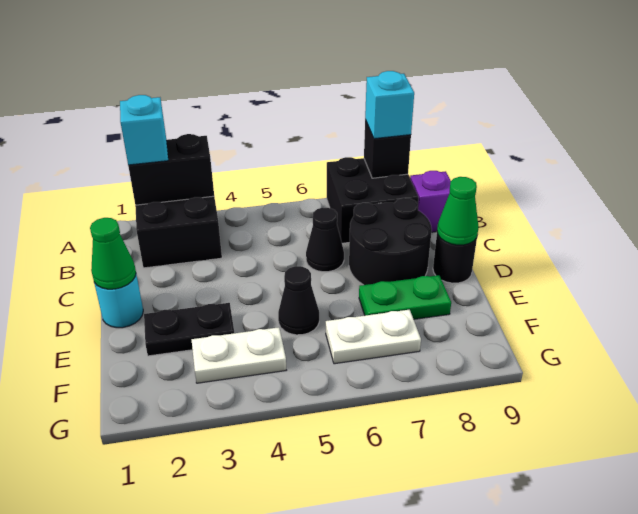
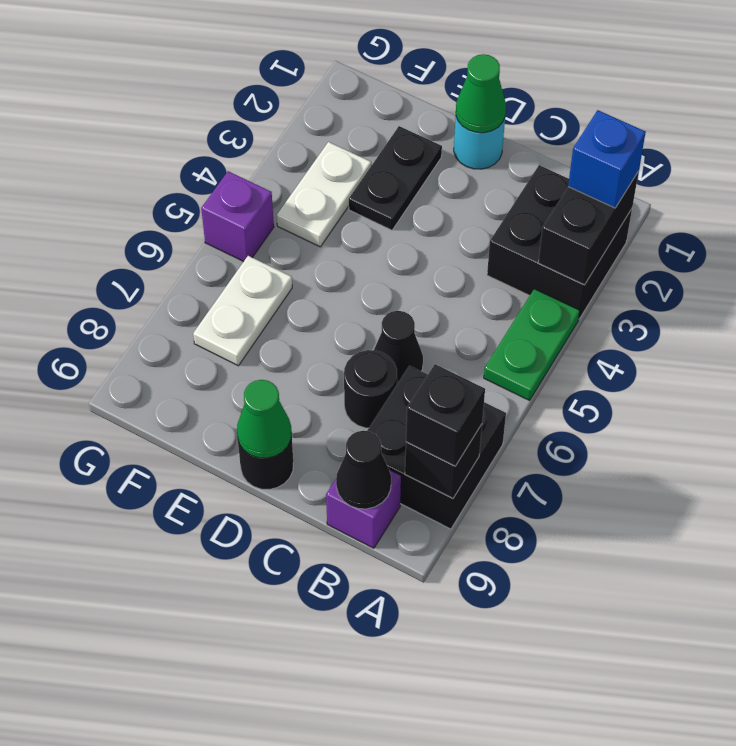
cyan 1x1 brick [120,95,168,165] -> blue 1x1 brick [568,110,646,208]
cyan 1x1 brick [365,71,414,139] -> black 1x1 brick [406,364,485,466]
black 2x2 round brick [349,198,432,285] -> black 1x1 round brick [344,350,397,428]
black 1x1 cone [278,266,319,335] -> black 1x1 cone moved to [336,431,391,509]
green 1x2 plate [359,275,451,319] -> green 1x2 plate moved to [484,289,580,400]
none -> purple 1x1 brick [201,171,274,262]

